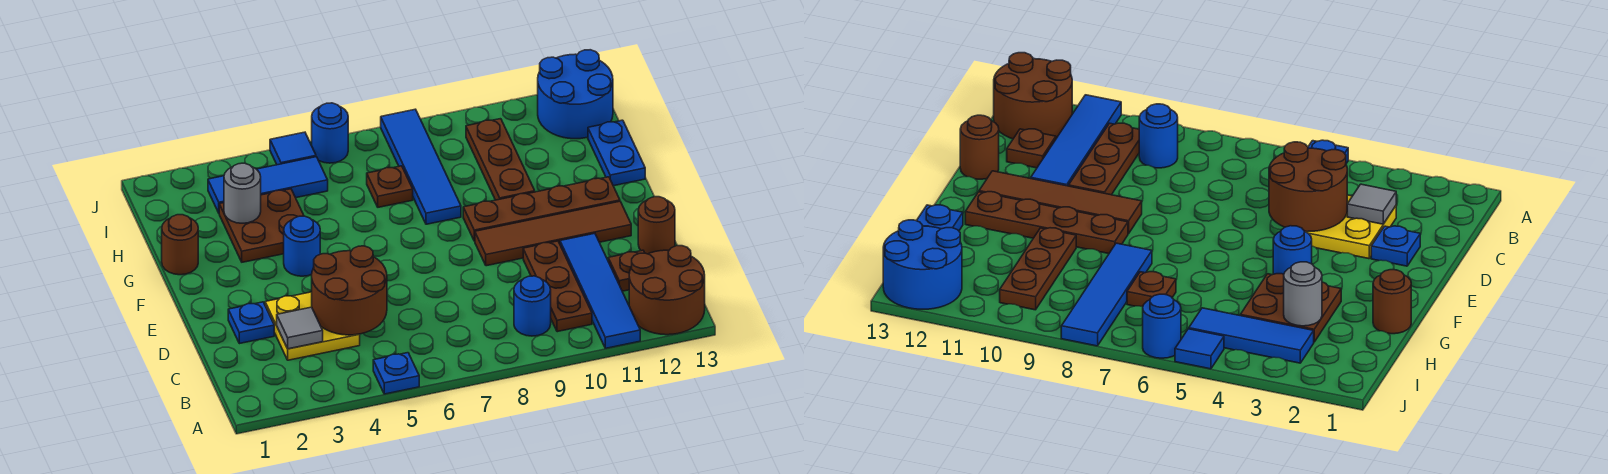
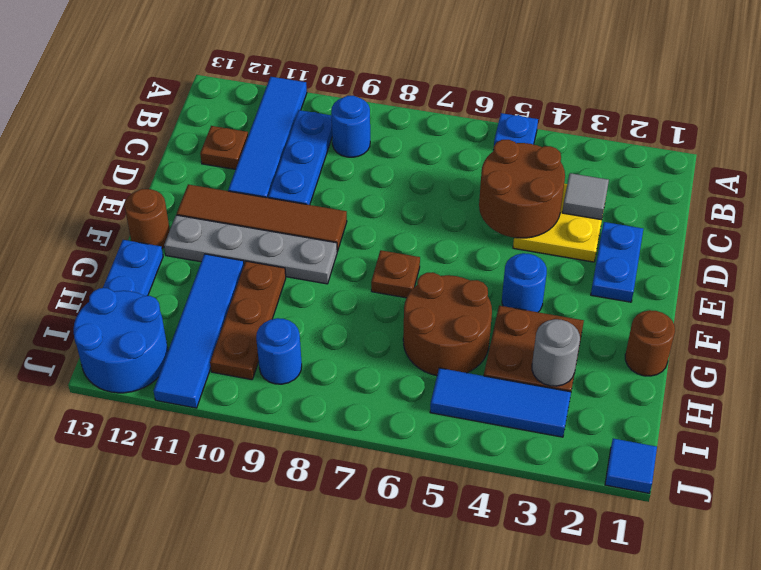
brown 2x2 round brick [629,246,705,335] -> brown 2x2 round brick moved to [403,273,492,376]
brown 1x3 plate [523,241,592,332] -> blue 1x3 plate [268,110,332,205]
blue 1x1 plate [228,302,274,344] -> blue 1x2 plate [591,222,643,302]
brown 1x1 round brick [638,197,675,254] -> brown 1x1 round brick moved to [124,189,170,248]
brown 1x4 plate [463,177,620,241] -> grey 1x4 plate [164,215,337,284]
blue 1x4 tile [381,109,461,224] -> blue 1x4 tile moved to [154,254,244,408]
brown 1x1 plate [367,166,413,207] -> brown 1x1 plate moved to [371,250,420,298]
blue 1x1 tile [270,132,316,165] -> blue 1x1 tile moved to [605,439,657,493]
blue 1x1 round brick [312,103,348,163] -> blue 1x1 round brick moved to [256,318,302,384]

